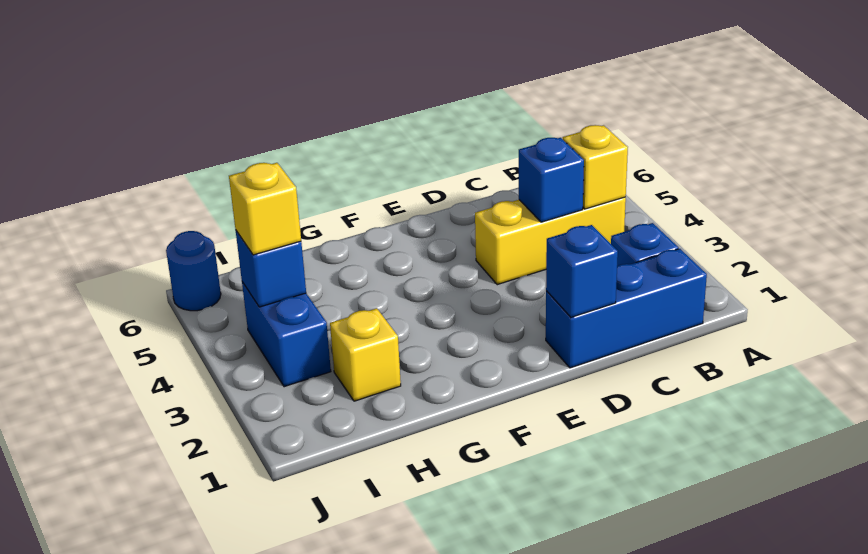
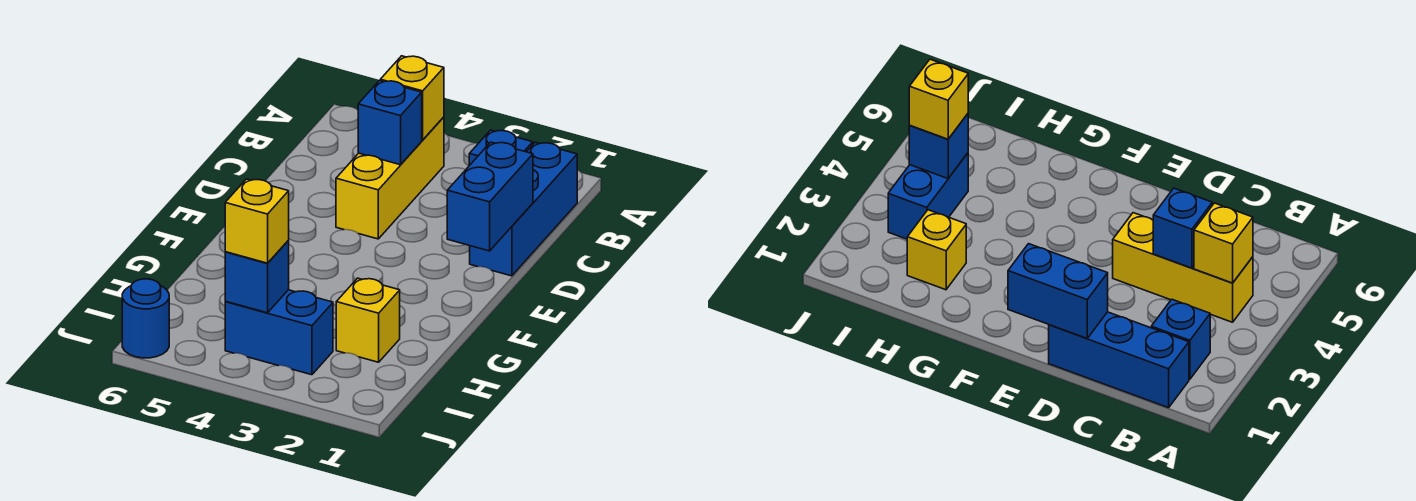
blue 1x1 brick [546,225,618,317] -> blue 1x2 brick [447,142,533,251]

